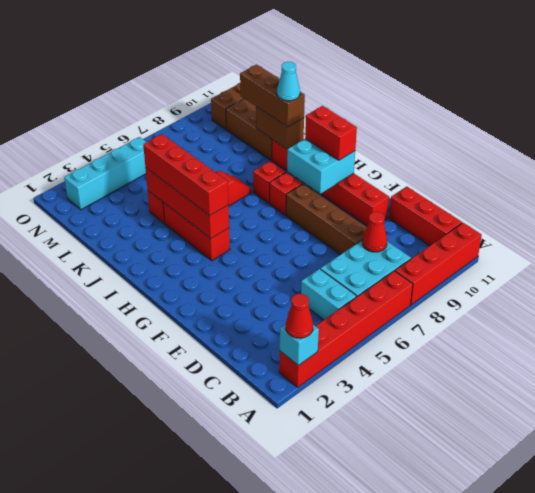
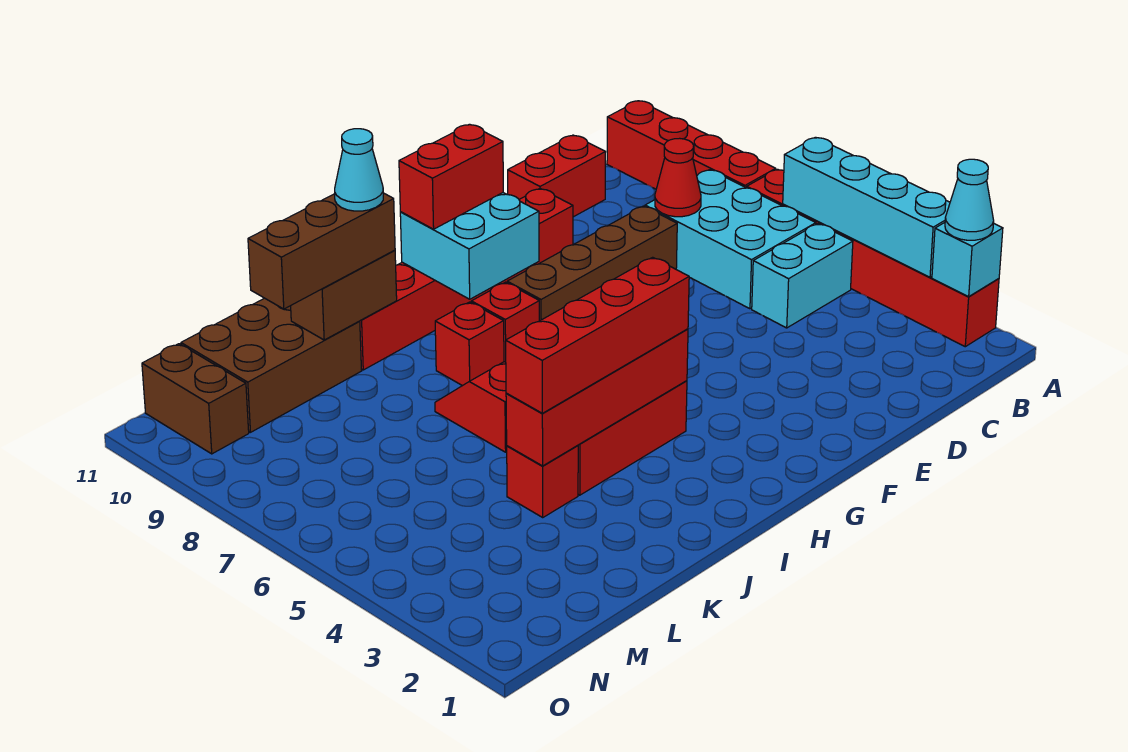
red 1x1 cone [286,294,313,338] -> cyan 1x1 cone [945,159,994,240]
red 1x3 brick [389,187,462,246] -> red 1x2 brick [508,135,605,217]
cyan 1x4 brick [64,137,146,210] -> cyan 1x4 brick moved to [783,137,950,277]

